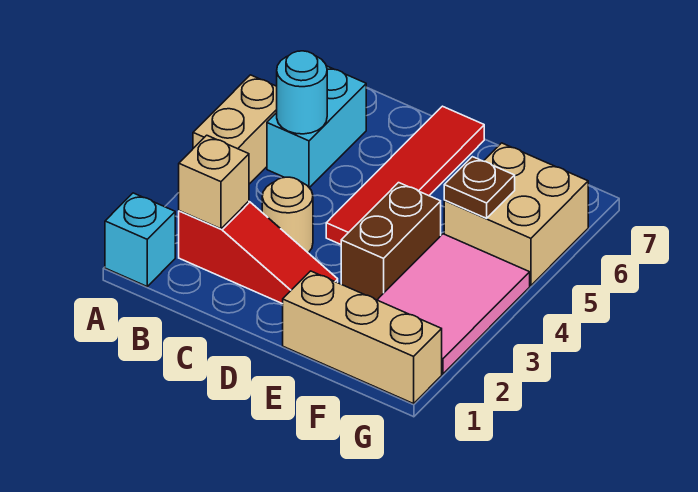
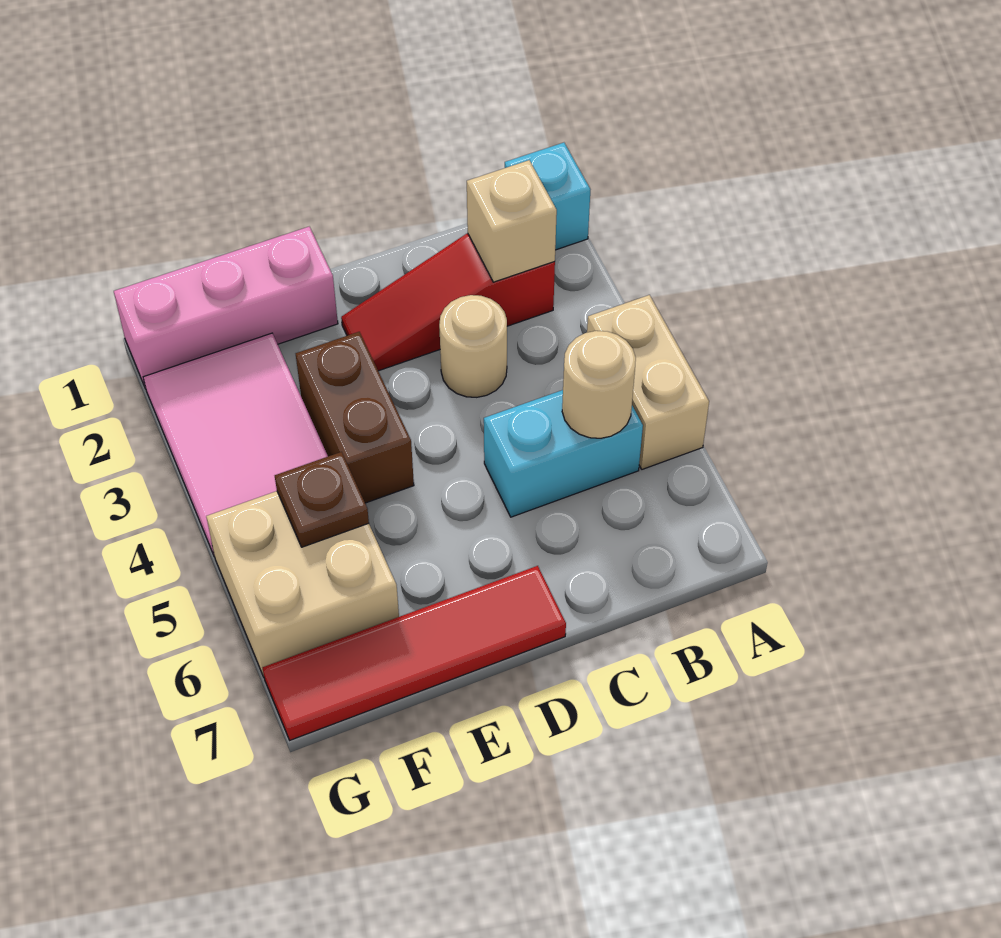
cyan 1x2 brick [267,66,366,188] -> cyan 1x2 brick turned to [484,390,643,517]
cyan 1x1 round brick [277,51,327,134] -> tan 1x1 round brick [562,331,636,438]
red 1x4 tile [326,106,484,244] -> red 1x4 tile turned to [263,566,566,740]
tan 1x3 brick [283,271,442,404] -> pink 1x3 brick [114,227,338,389]

